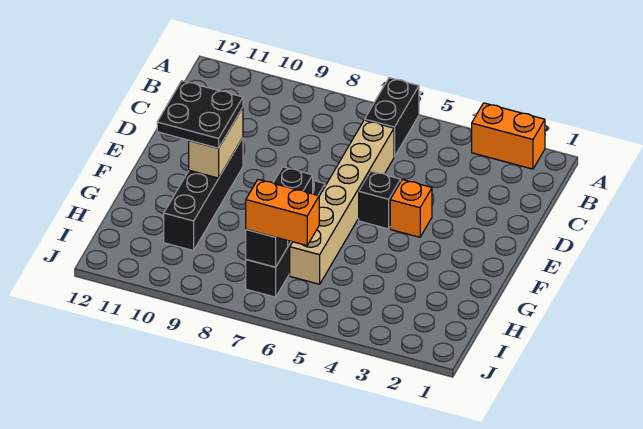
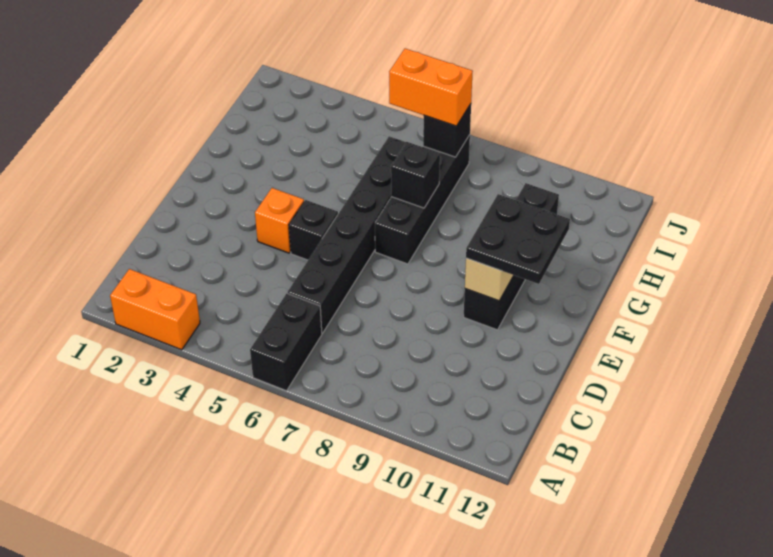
tan 1x6 brick [290,120,394,284] -> black 1x6 brick [287,136,406,333]

